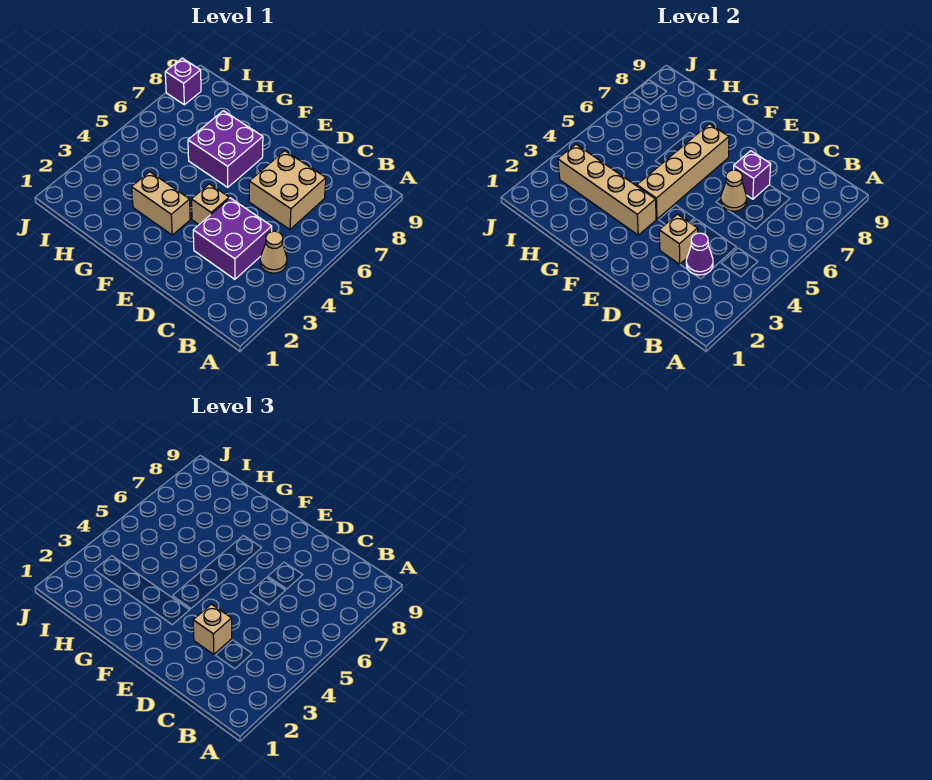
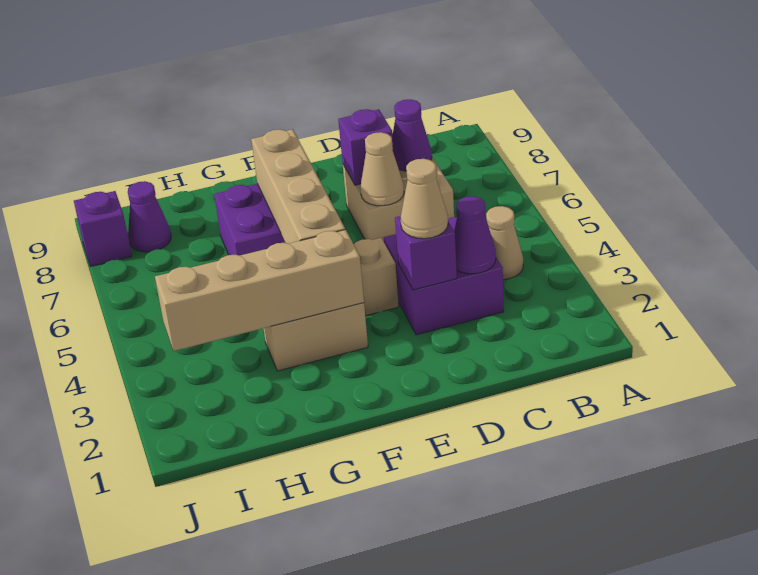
none -> purple 1x1 cone [393,100,432,171]
tan 1x1 brick [659,214,698,264] -> purple 1x1 brick [395,216,457,290]
tan 1x1 brick [193,604,232,654] -> tan 1x1 cone [401,159,448,239]
none -> purple 1x1 cone [128,181,171,252]

